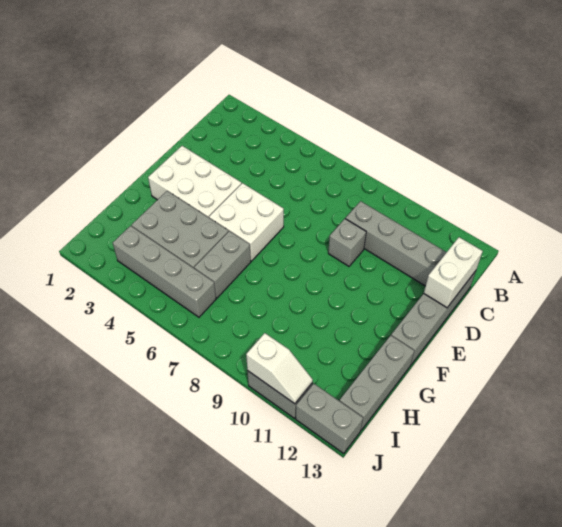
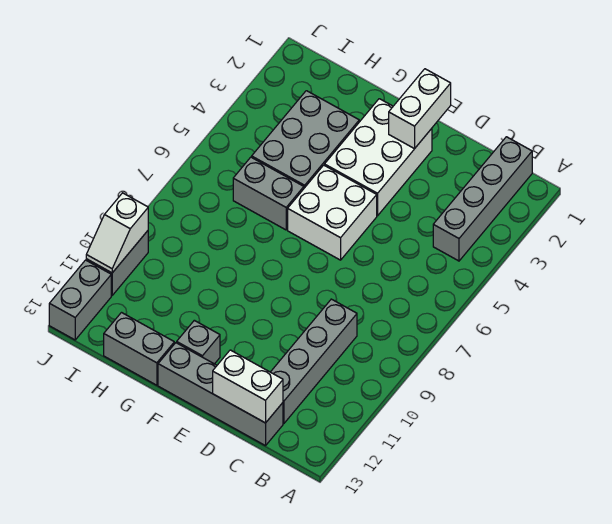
grey 1x1 brick [328,219,366,266] -> grey 1x1 brick moved to [177,320,220,364]
none -> white 1x2 brick [389,69,451,149]
grey 1x3 brick [340,335,414,430] -> grey 1x2 brick [104,313,174,385]
grey 1x4 brick [113,226,216,317] -> grey 1x4 brick moved to [433,137,532,261]

